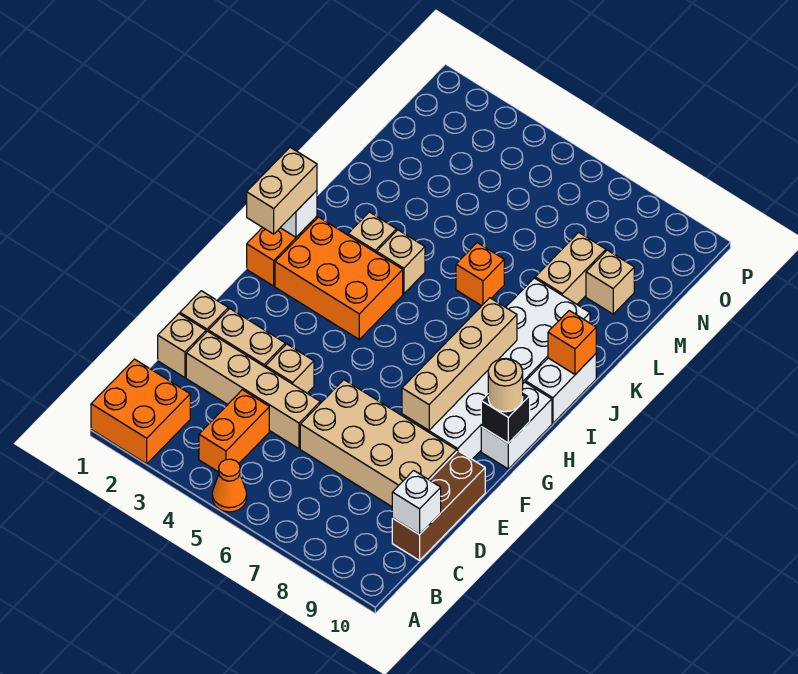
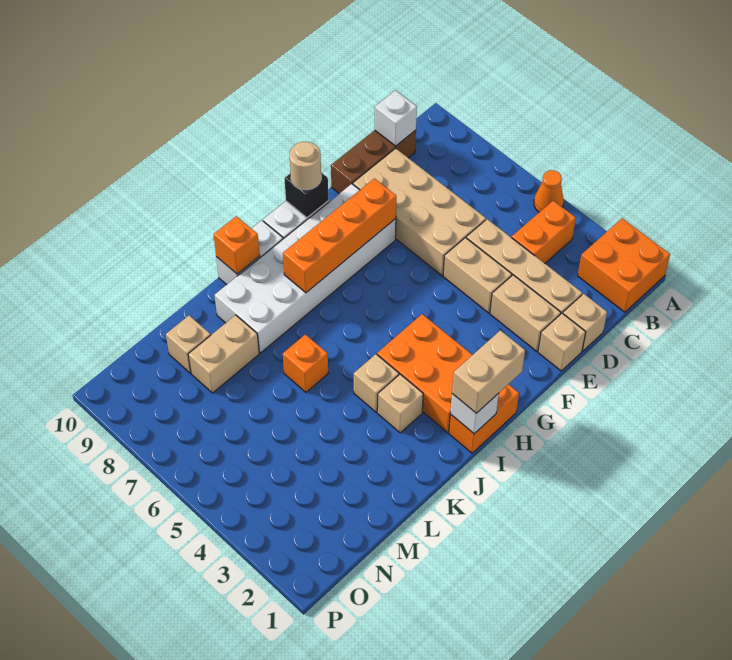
tan 1x1 brick [266,344,314,393] -> tan 1x2 brick [443,238,512,313]
tan 1x4 brick [402,298,517,430] -> orange 1x4 brick [283,179,396,293]

